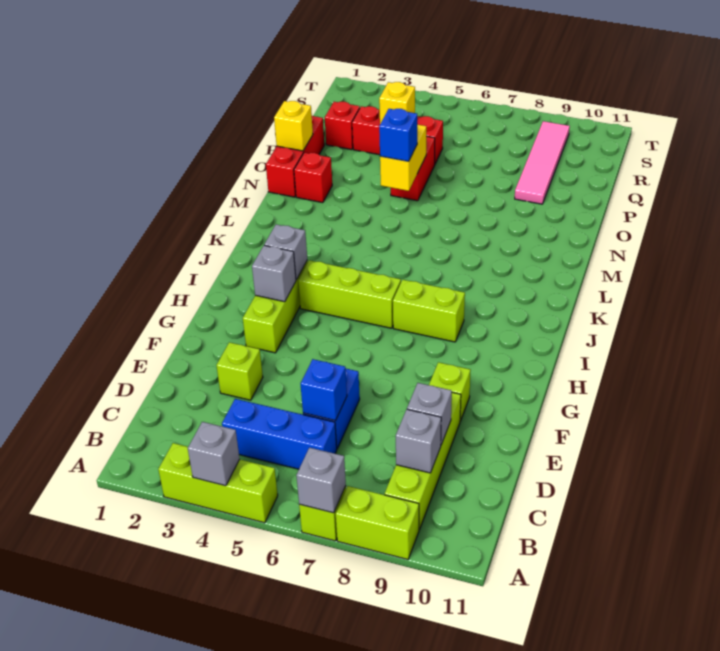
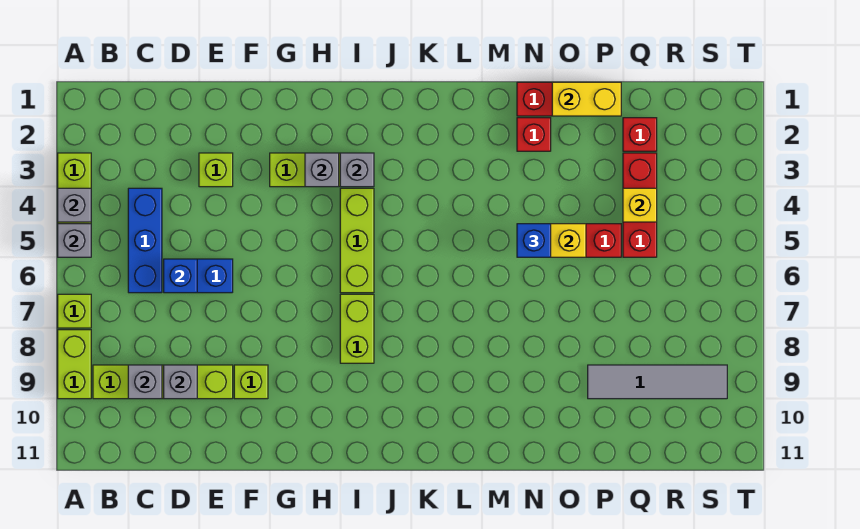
grey 1x1 brick [296,448,346,513] -> grey 1x1 brick moved to [58,224,91,257]
yellow 1x1 brick [274,101,313,151] -> yellow 1x2 brick [552,82,621,116]
pink 1x4 tile [515,121,570,204] -> grey 1x4 tile [588,365,727,399]

